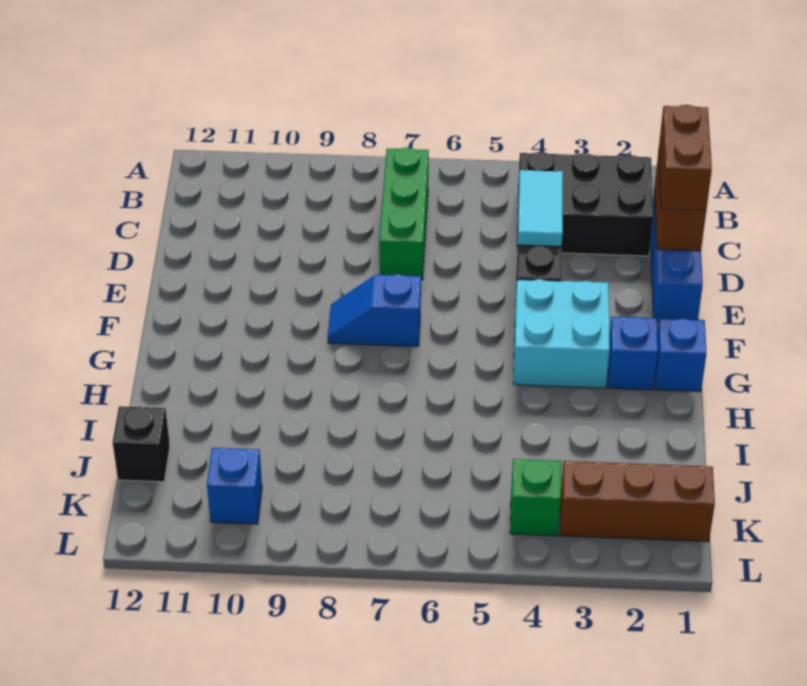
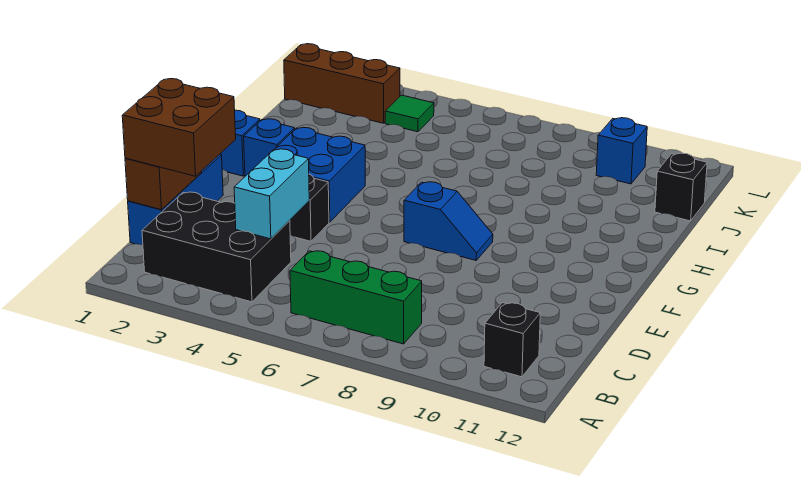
green 1x3 brick [379,147,429,280] -> green 1x3 brick turned to [290,251,422,344]
none -> black 1x1 brick [484,303,540,377]
brown 1x2 brick [659,105,712,211] -> brown 2x2 brick [122,79,236,176]
cyan 1x2 tile [518,170,563,246] -> cyan 1x2 brick [234,149,309,239]
cyan 2x2 brick [513,279,610,388] -> blue 2x2 brick [274,127,365,222]
green 1x1 brick [510,459,561,536] -> green 1x1 tile [385,95,434,132]

